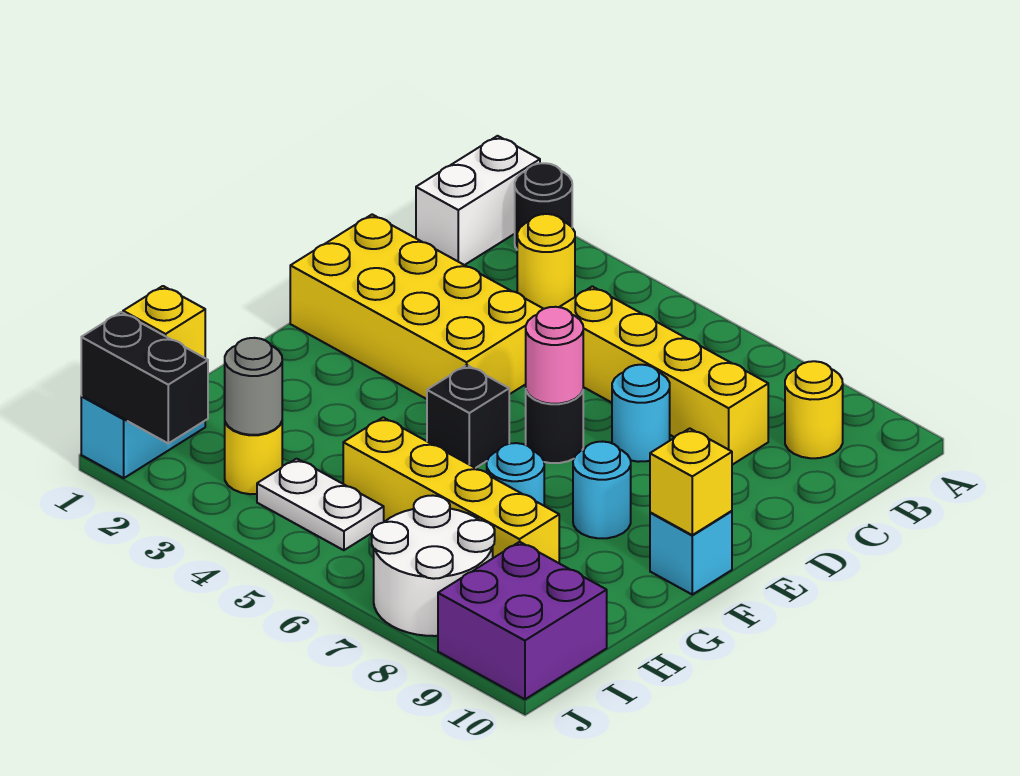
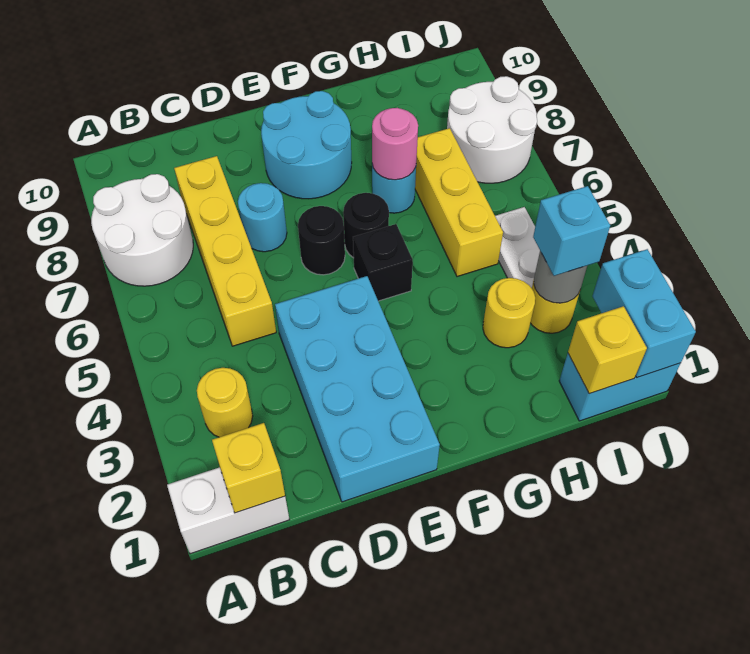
black 1x1 round brick [515,163,572,249] -> black 1x1 round brick moved to [343,193,389,258]
none -> white 2x2 round brick [91,174,193,286]
yellow 1x1 round brick [785,361,843,458] -> yellow 1x1 round brick moved to [483,278,535,348]
yellow 2x4 brick [290,214,543,399] -> cyan 2x4 brick [275,276,440,502]
pink 1x1 round brick [526,307,583,404] -> pink 1x1 round brick moved to [372,108,418,180]
cyan 1x1 round brick [573,442,631,538] -> cyan 2x2 round brick [261,91,352,199]
cyan 1x1 brick [650,511,732,594] -> cyan 1x1 brick moved to [533,186,610,276]
yellow 1x1 brick [650,428,732,535] -> yellow 1x1 brick moved to [212,423,285,513]
yellow 1x4 brick [343,417,559,563] -> yellow 1x3 brick [415,128,503,277]
purple 2x2 brick [438,542,607,699] -> none
black 1x2 brick [81,312,208,443] -> cyan 1x2 brick [592,249,696,378]

